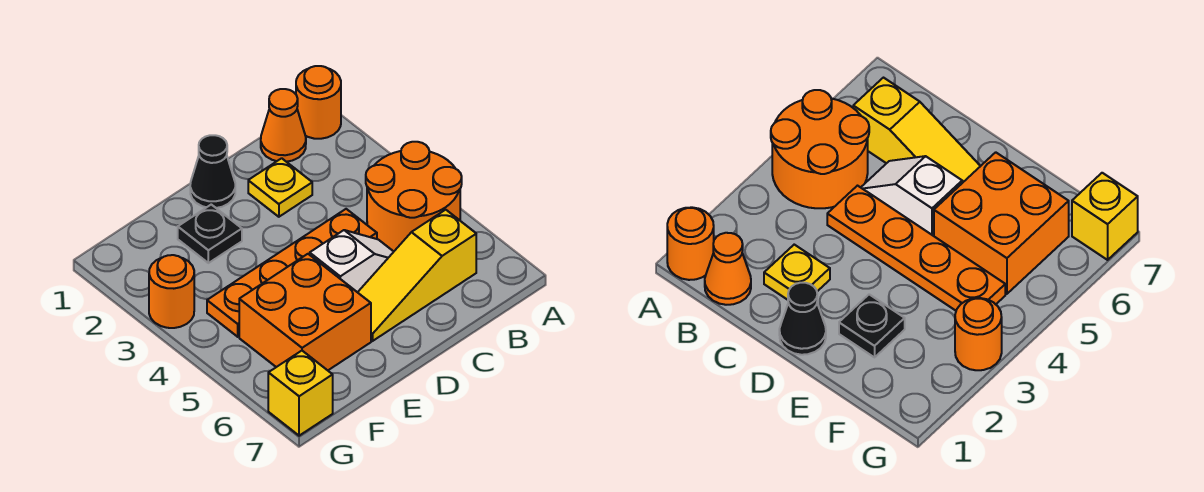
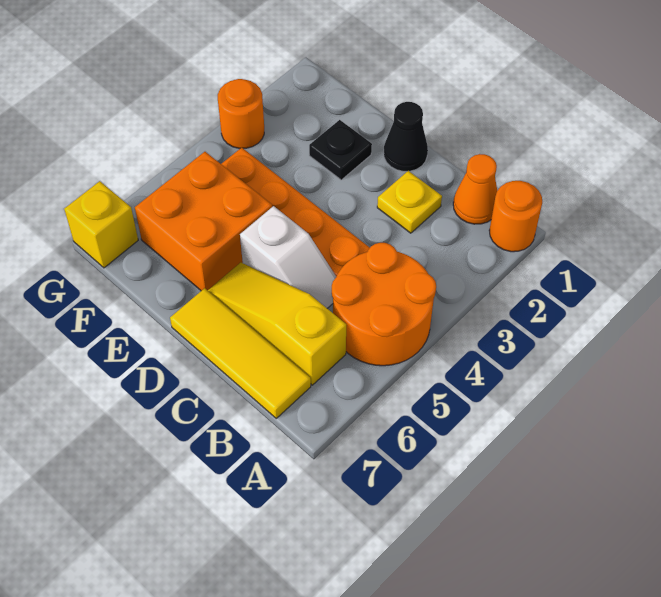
none -> yellow 1x3 tile [170,288,311,418]

